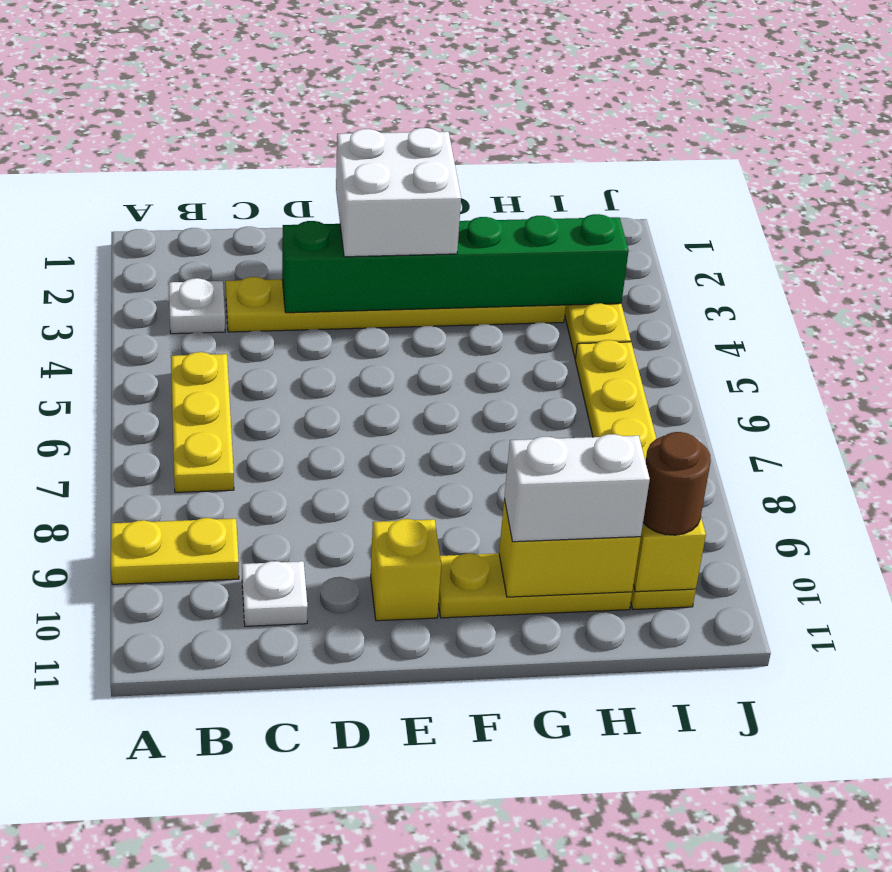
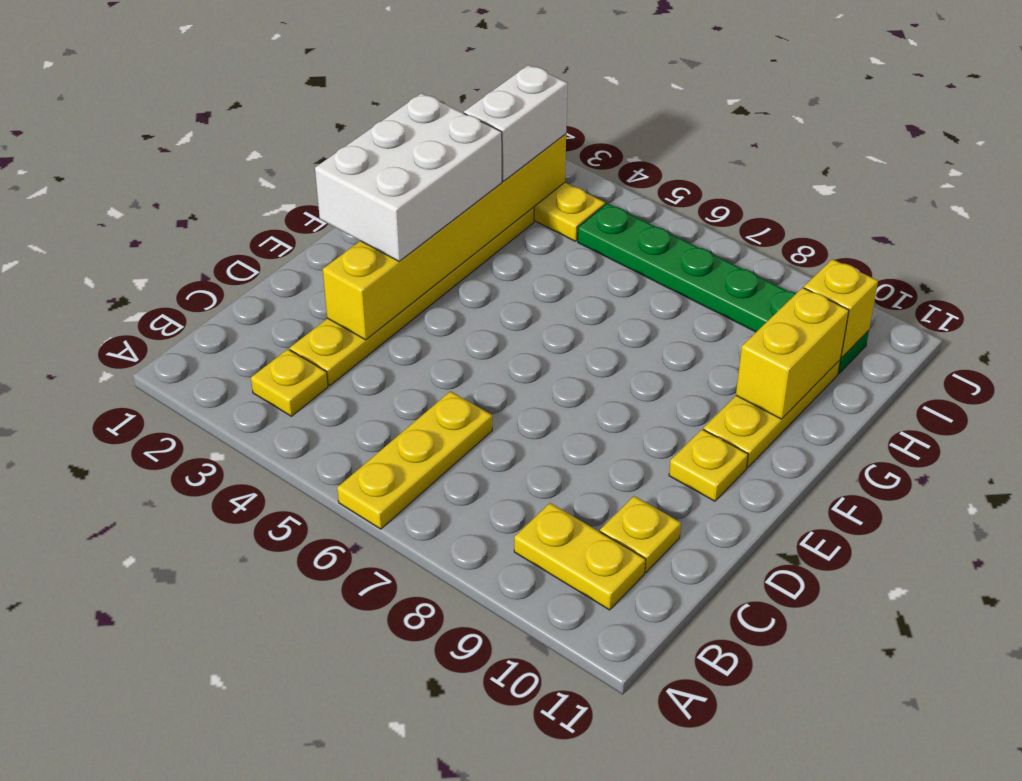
yellow 1x2 plate [111,518,239,584] -> yellow 1x2 plate turned to [514,503,646,610]
white 1x1 plate [169,278,225,334] -> yellow 1x1 plate [251,349,328,416]
yellow 1x3 plate [171,352,234,492] -> yellow 1x3 plate turned to [337,391,492,529]
white 1x1 plate [242,561,308,626] -> yellow 1x1 plate [600,496,681,572]
green 1x6 brick [282,214,629,313] -> yellow 1x6 brick [323,134,566,340]
white 2x2 brick [336,128,461,257] -> white 2x3 brick [315,93,502,262]
yellow 1x1 brick [371,519,441,621] -> yellow 1x1 plate [669,429,748,501]
white 1x2 brick [504,434,650,542] -> white 1x2 brick moved to [464,65,568,181]
yellow 1x6 plate [575,340,696,609] -> green 1x6 plate [578,203,869,374]
brown 1x1 round brick [643,432,711,535] -> none

